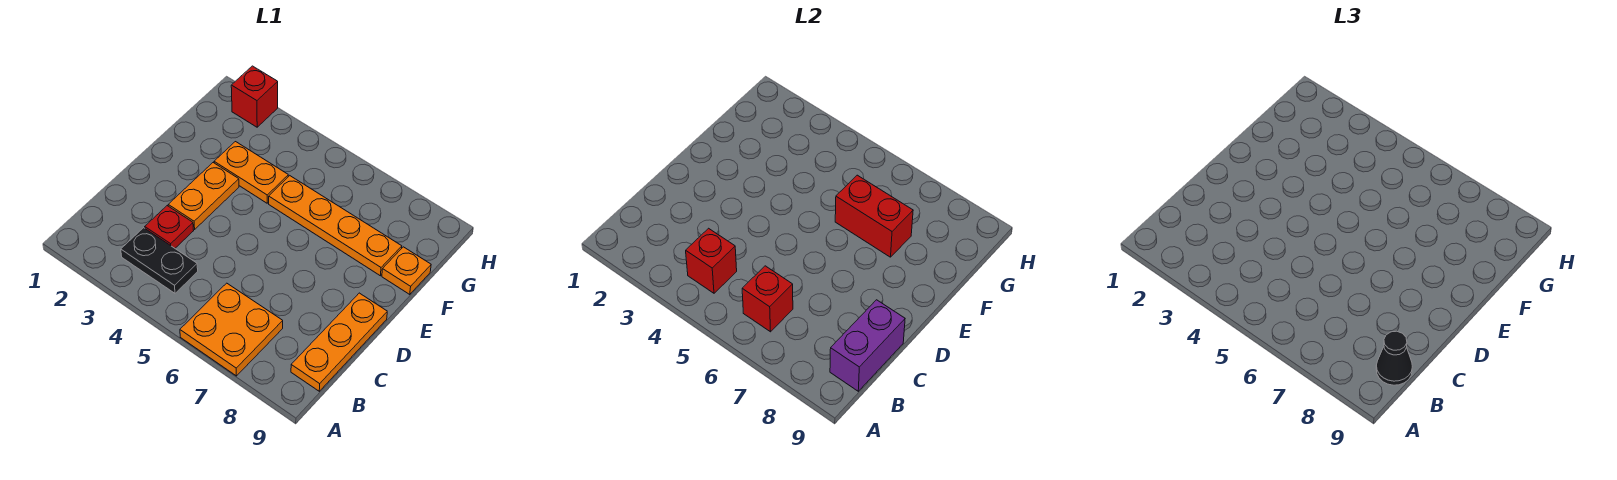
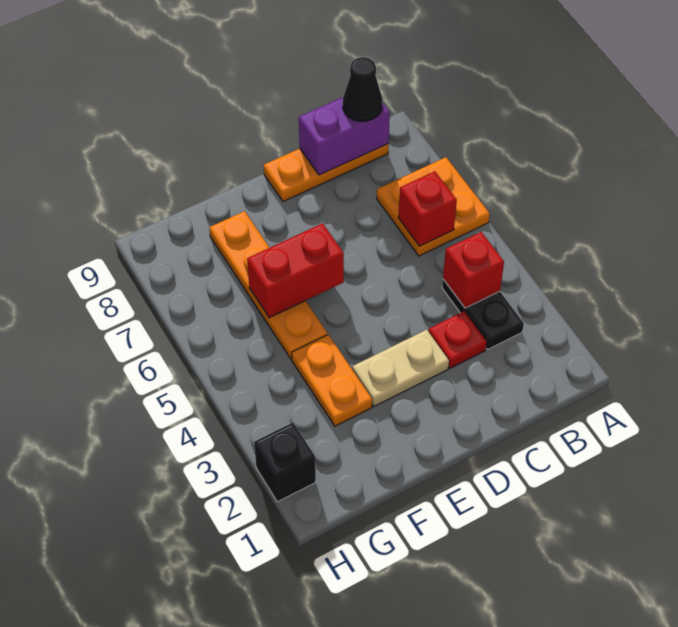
orange 1x2 plate [168,163,239,229] -> tan 1x2 plate [352,330,449,406]
red 1x2 brick [835,175,913,257] -> red 1x2 brick turned to [247,223,344,318]
orange 1x1 plate [382,247,431,294] -> none
red 1x1 brick [231,66,278,127] -> black 1x1 brick [254,423,316,502]

